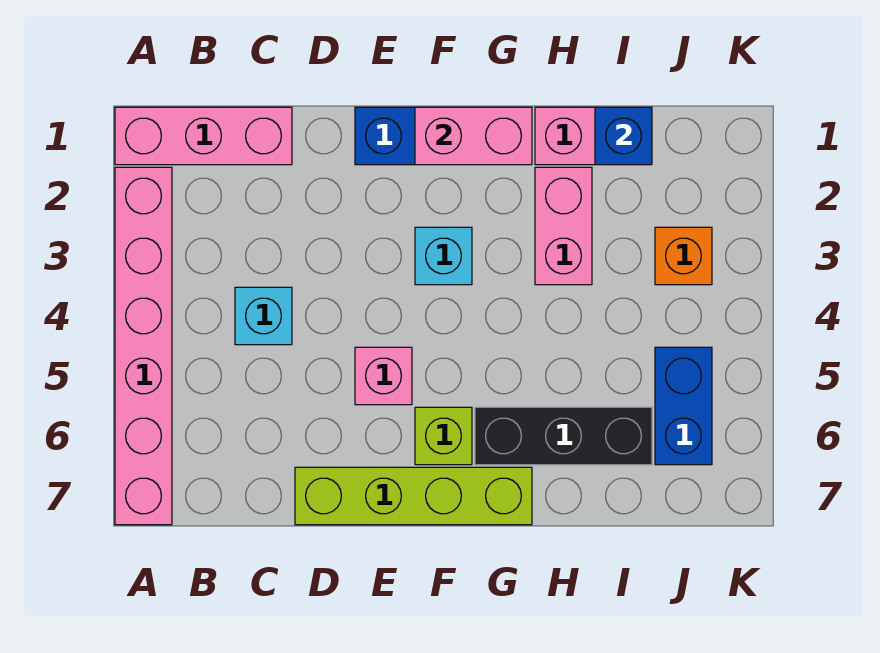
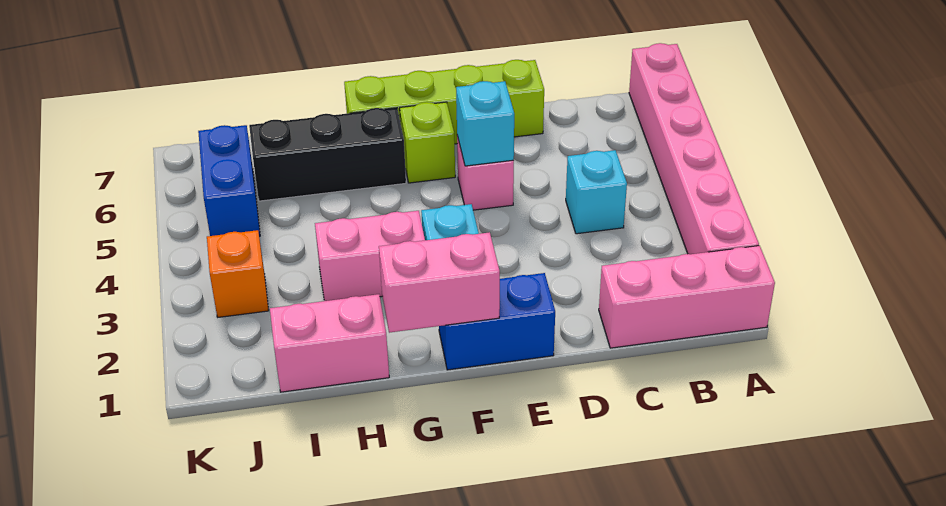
none -> cyan 1x1 brick [456,81,514,166]
pink 1x2 brick [535,167,592,285] -> pink 1x2 brick turned to [315,211,425,301]
blue 1x1 brick [595,107,652,165] -> none

